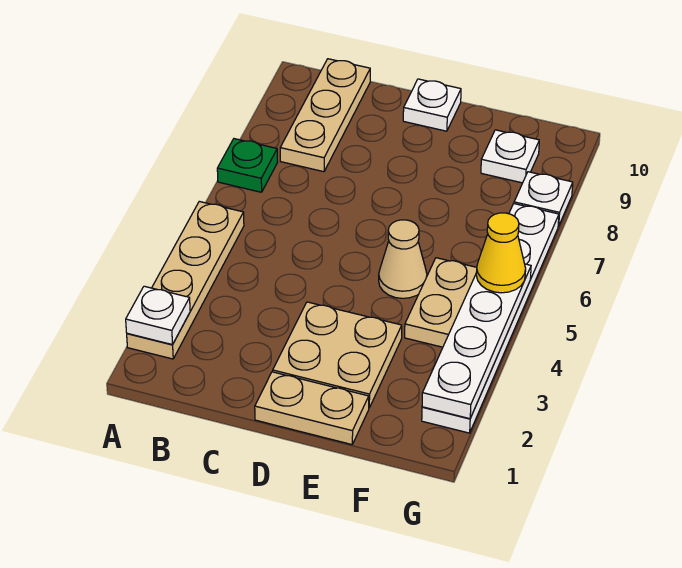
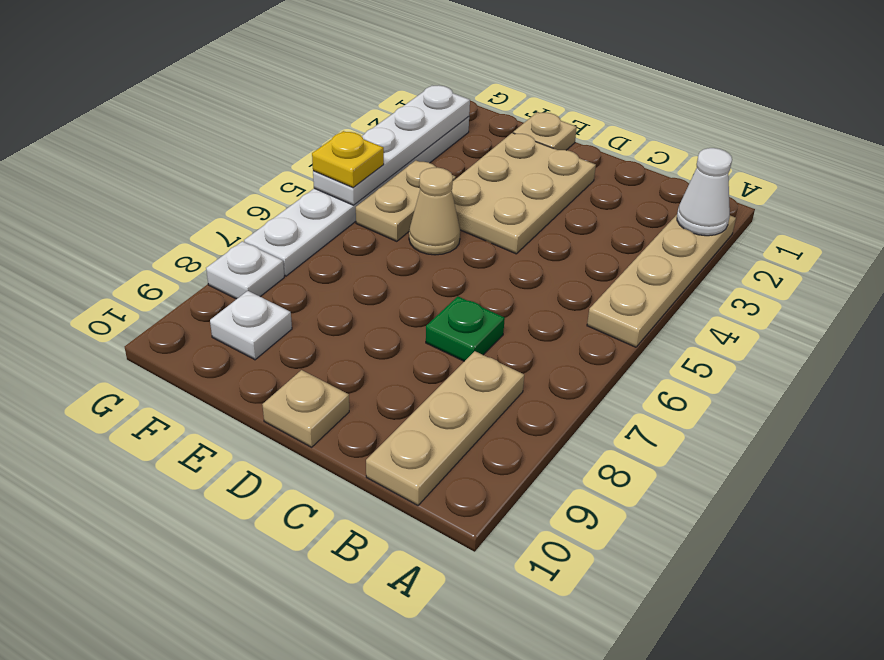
white 1x1 plate [126,286,190,345] -> white 1x1 cone [677,148,732,236]
green 1x1 plate [217,139,278,192] -> green 1x1 plate moved to [426,296,505,361]
tan 1x2 plate [255,372,369,445] -> tan 1x1 plate [513,112,577,150]
tan 2x2 plate [273,302,402,408] -> tan 2x3 plate [452,133,596,254]
white 1x1 plate [403,79,461,131] -> tan 1x1 plate [262,370,349,447]
yellow 1x1 cone [476,213,526,293] -> yellow 1x1 plate [312,131,384,188]

